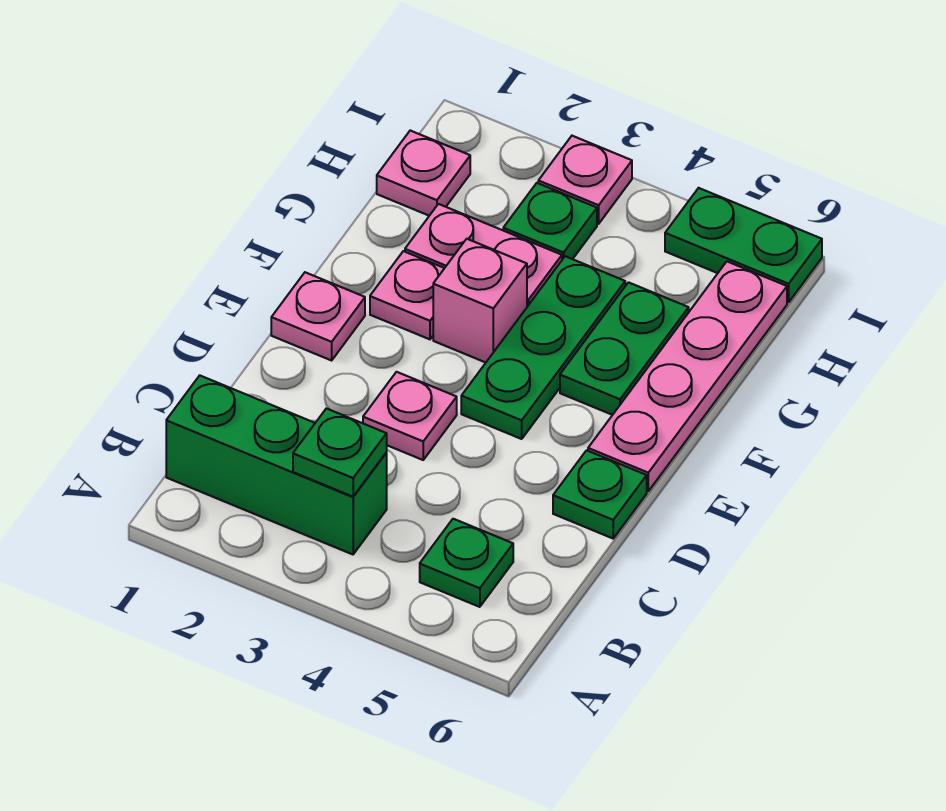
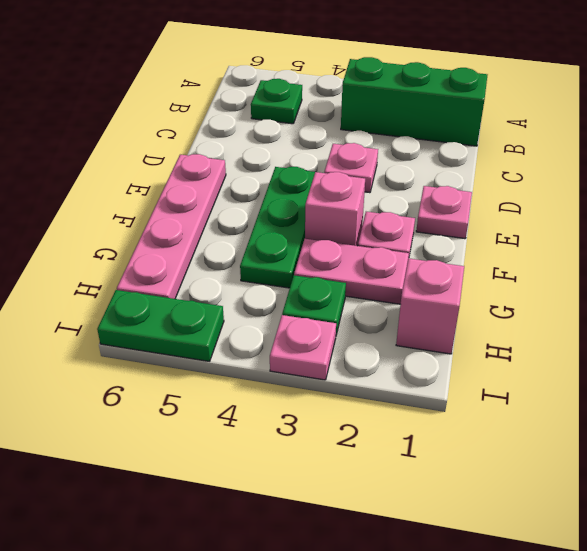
green 1x1 plate [293,408,387,497] -> none
green 1x1 plate [553,450,647,538] -> none
green 1x2 plate [560,282,689,415] -> none
pink 1x1 plate [377,131,470,216] -> pink 1x1 brick [396,258,464,354]

